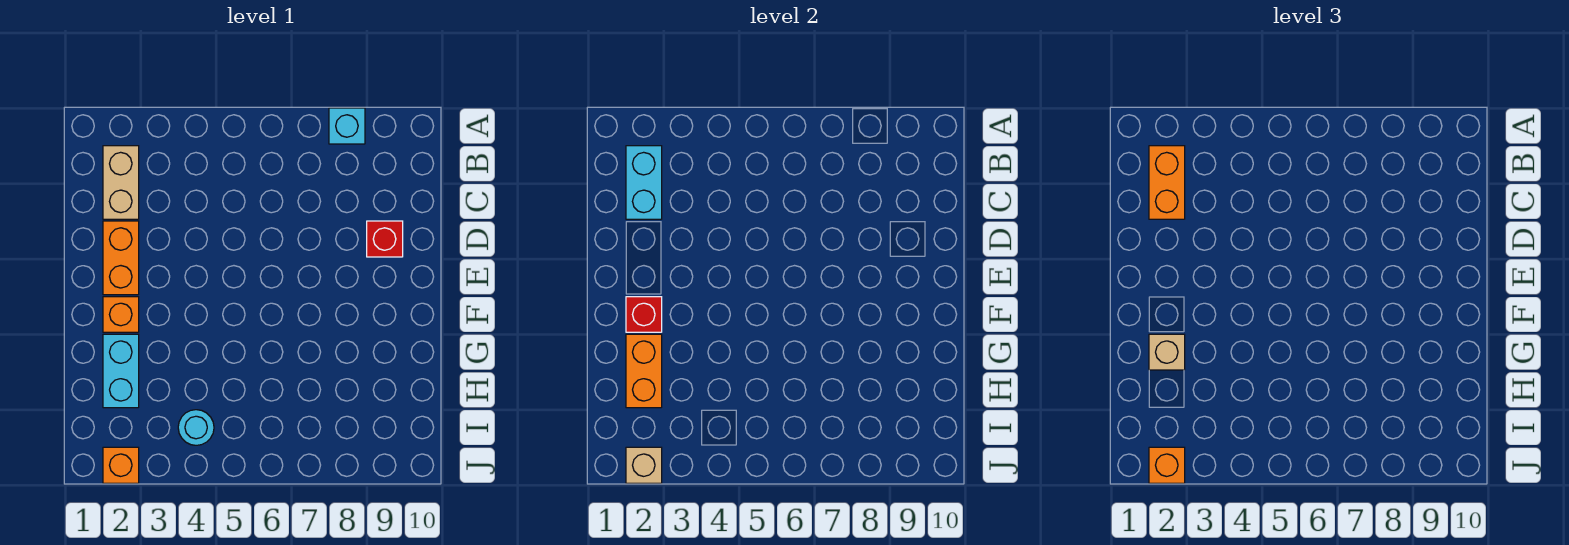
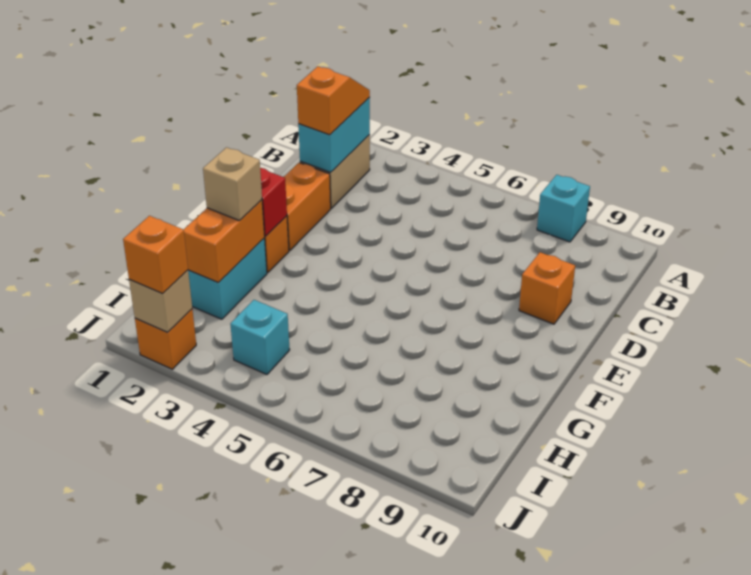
orange 1x2 brick [1149,146,1185,219] -> orange 1x2 slope [297,67,370,135]
red 1x1 brick [367,221,403,257] -> orange 1x1 brick [519,252,575,324]
cyan 1x1 round brick [178,410,214,445] -> cyan 1x1 brick [231,300,290,374]

